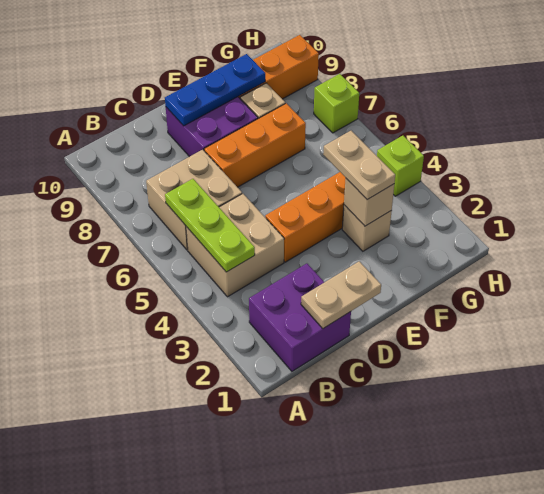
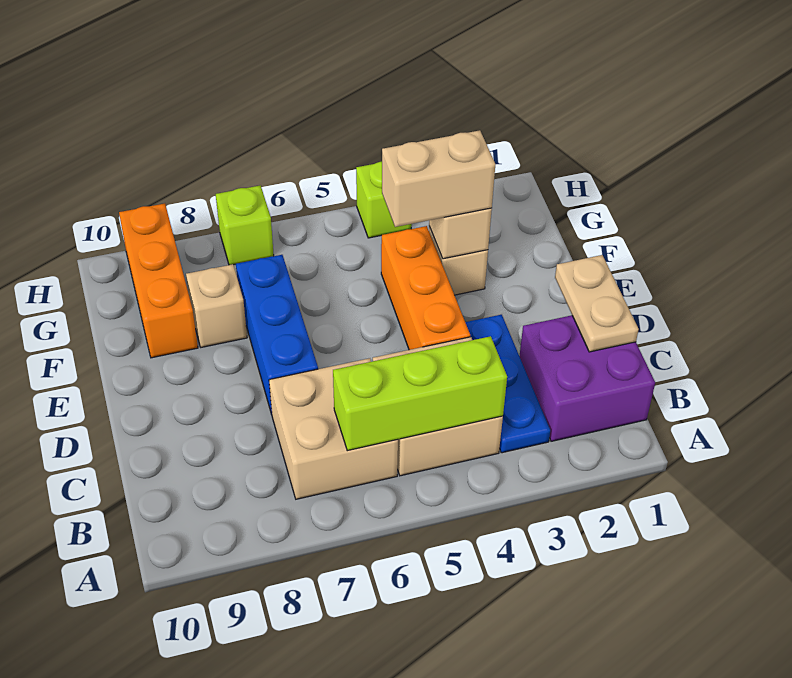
lime 1x3 plate [165,179,255,272] -> lime 1x3 brick [333,336,507,451]
orange 1x3 brick [204,103,306,187] -> blue 1x3 brick [236,255,318,414]
purple 2x2 brick [166,97,258,157] -> none
blue 1x3 plate [165,54,265,126] -> blue 1x3 plate moved to [465,315,550,453]
tan 1x2 plate [323,131,395,200] -> tan 1x2 brick [382,130,495,227]

